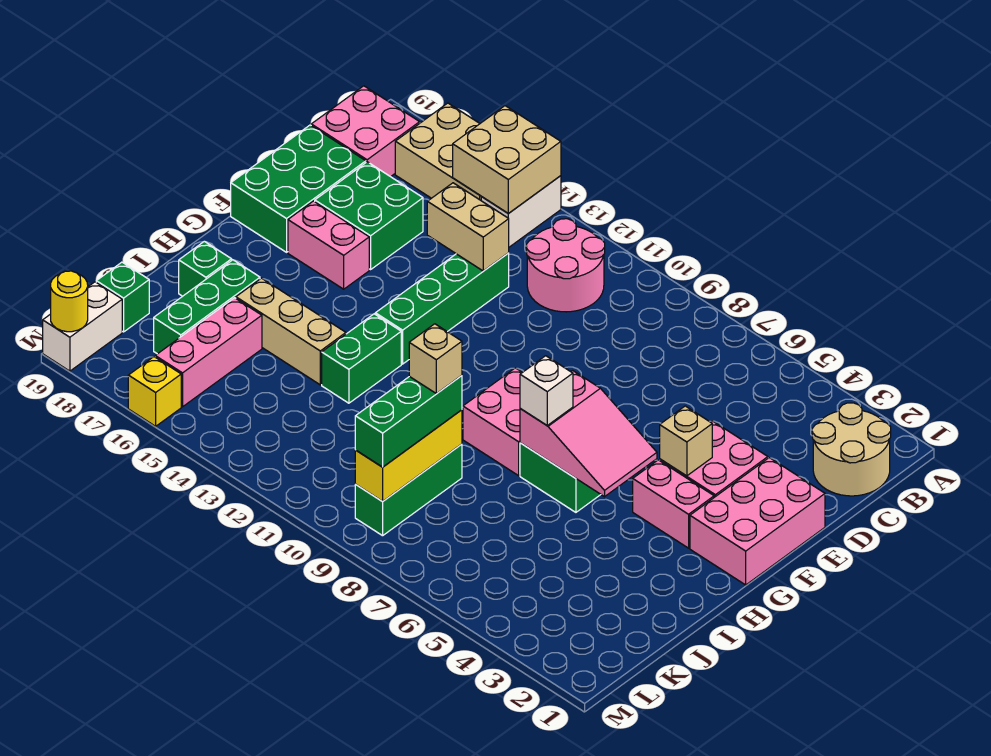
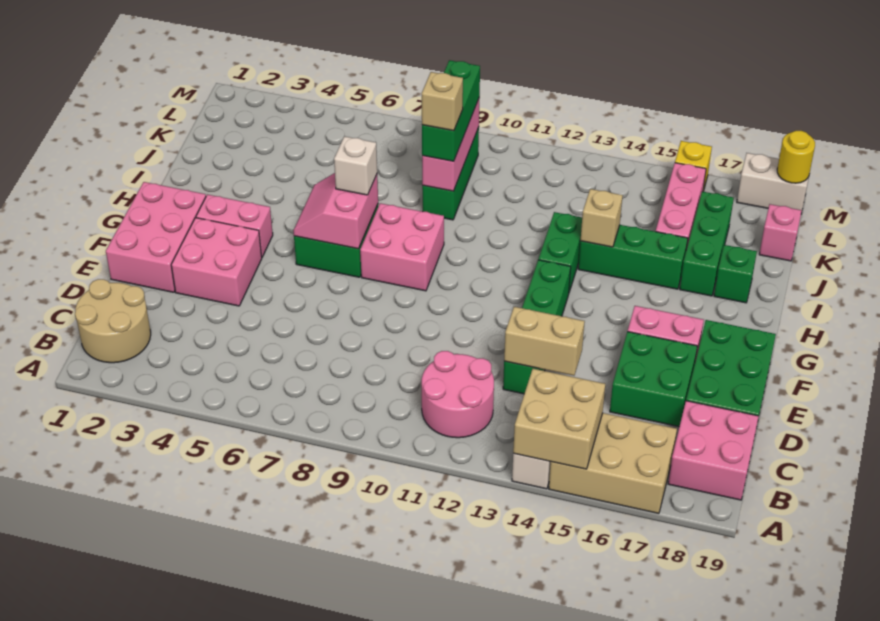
tan 1x1 brick [660,406,712,476] -> tan 1x1 brick moved to [580,189,623,247]
pink 2x3 slope [520,370,657,497] -> pink 2x2 slope [293,173,378,249]
tan 1x3 brick [236,278,346,385] -> green 1x3 brick [578,225,688,289]
yellow 1x3 brick [355,410,462,501] -> pink 1x3 brick [422,97,480,191]
green 1x1 brick [96,262,149,332] -> pink 1x1 brick [759,204,802,261]
white 1x2 brick [43,282,122,371] -> white 1x2 brick turned to [737,153,809,213]

